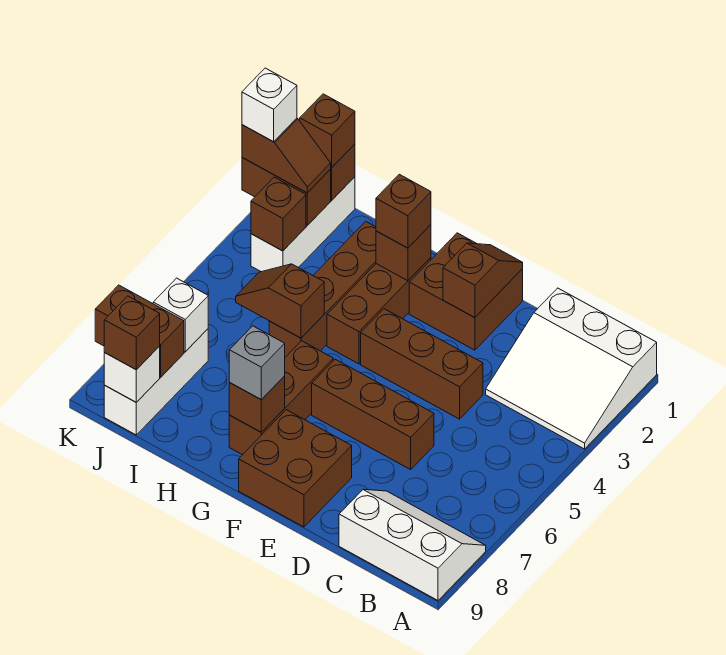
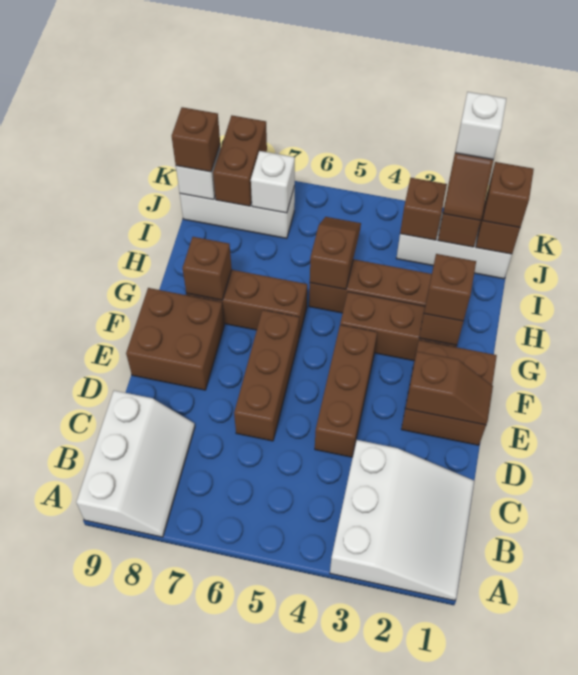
white 3x3 slope [486,288,657,449] -> white 3x3 slope turned to [330,440,474,601]
grey 1x1 brick [229,326,285,400] -> none

